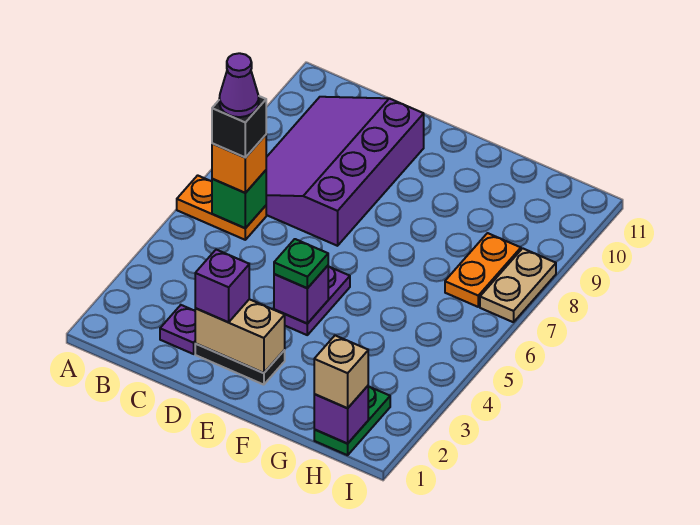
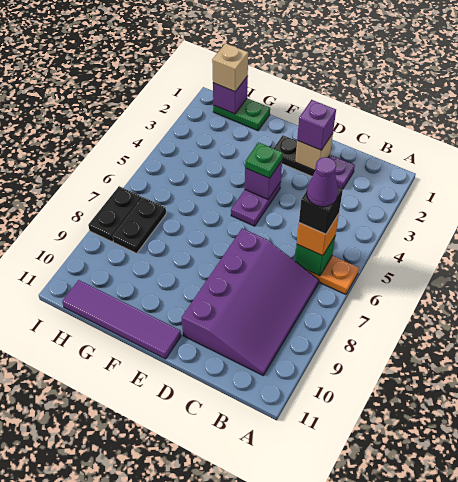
tan 1x2 brick [195,299,285,373] -> tan 1x1 brick [295,133,333,170]
none -> purple 1x4 tile [62,280,181,359]
green 1x2 plate [314,386,390,455] -> green 1x2 plate turned to [213,98,270,131]
orange 1x2 plate [445,233,521,307] -> black 1x2 plate [112,197,166,253]
tan 1x2 plate [480,248,556,322] -> black 1x2 plate [88,186,142,242]

